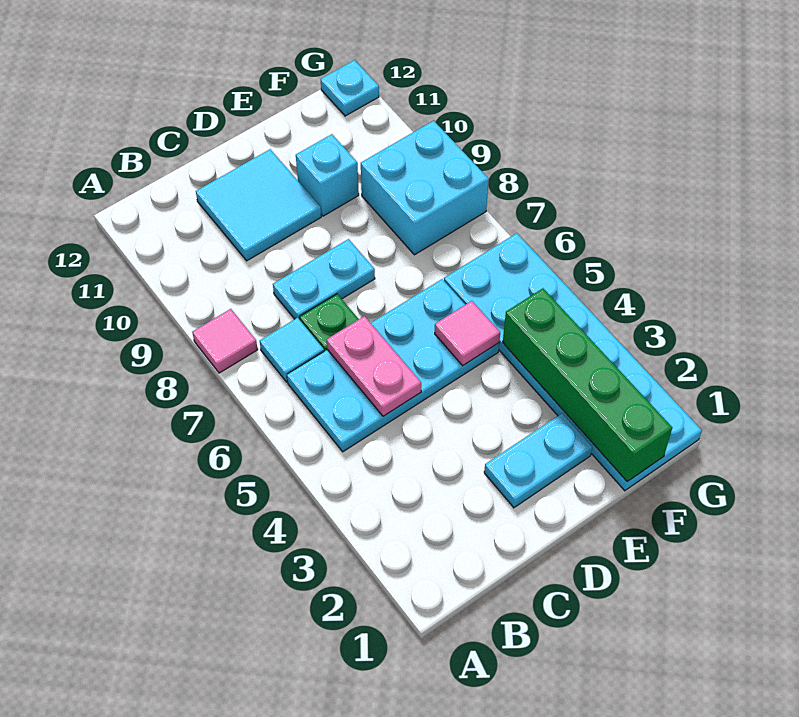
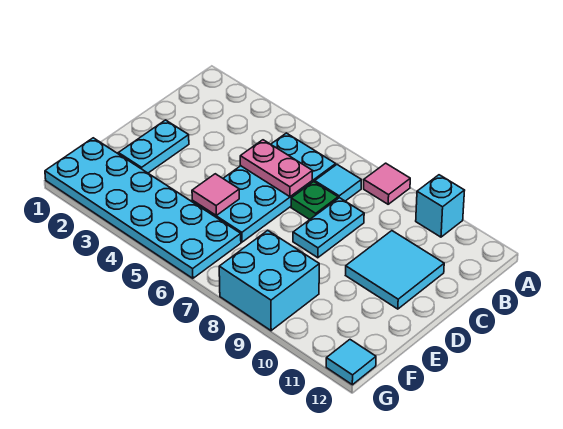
cyan 1x1 brick [296,134,359,216] -> cyan 1x1 brick moved to [416,175,465,237]
green 1x4 brick [503,288,672,482] -> none
cyan 1x1 plate [321,60,379,116] -> cyan 1x1 tile [326,340,376,385]

